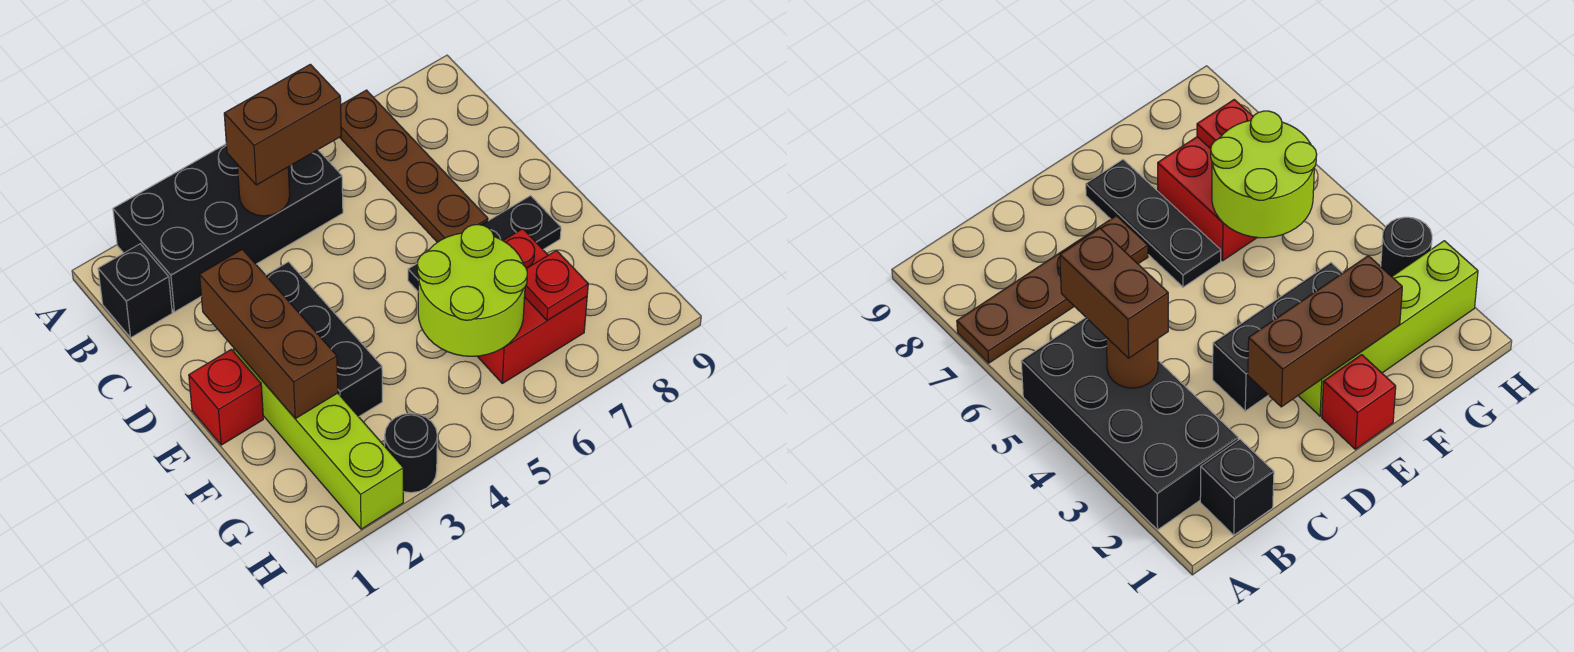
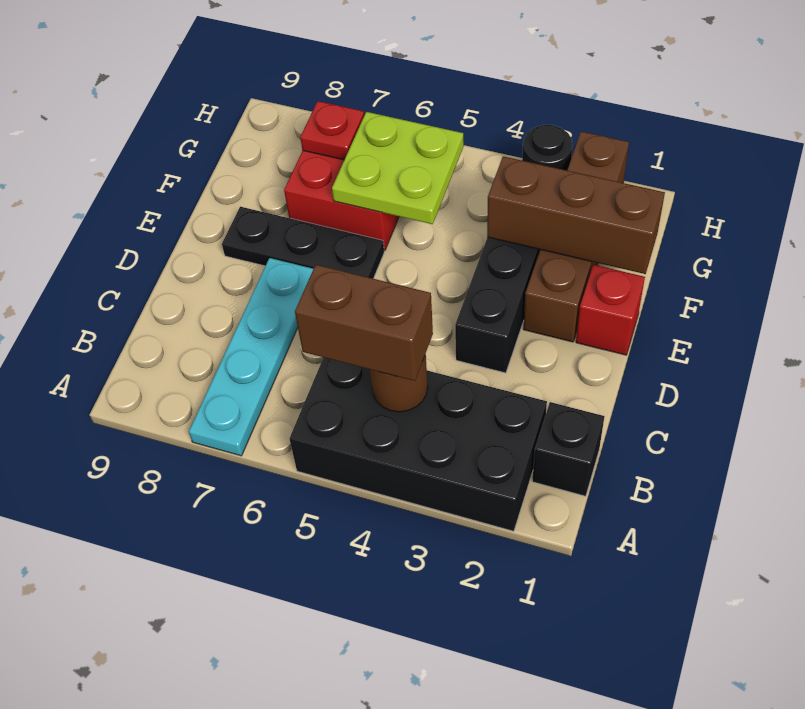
brown 1x4 plate [340,90,488,242] -> cyan 1x4 plate [189,258,313,456]
brown 1x3 brick [200,249,338,419] -> brown 1x3 brick turned to [487,156,665,274]
lime 1x4 brick [234,349,403,529] -> brown 1x4 brick [523,132,629,342]
lime 2x2 round brick [417,224,527,356] -> lime 2x2 plate [332,112,464,224]

